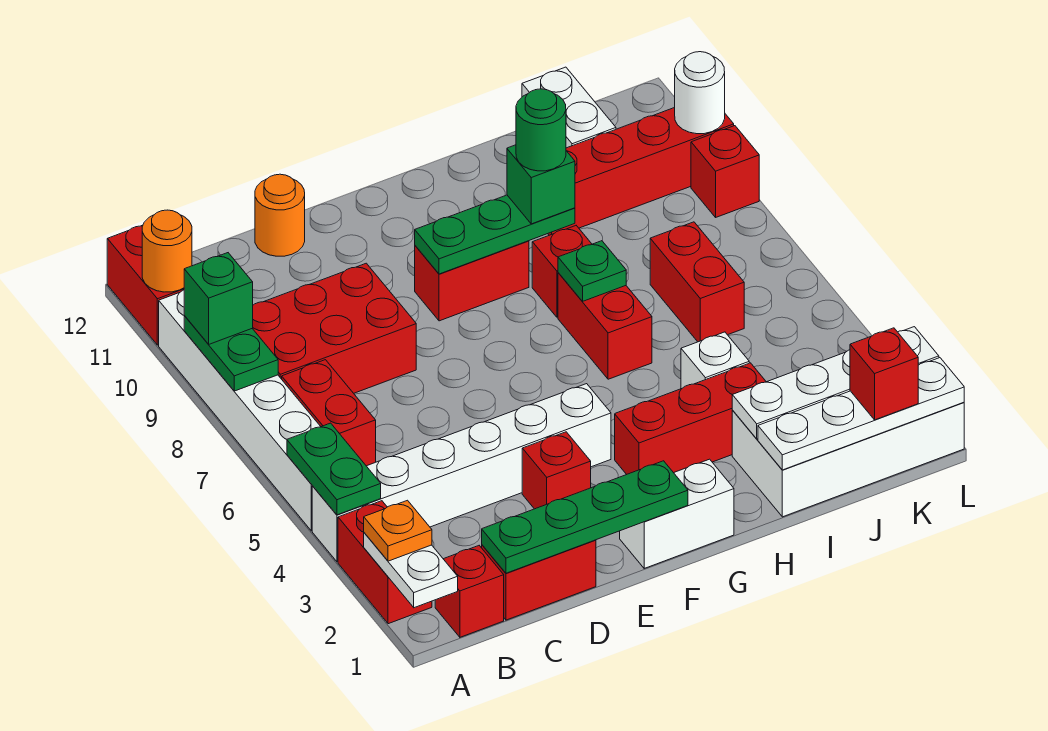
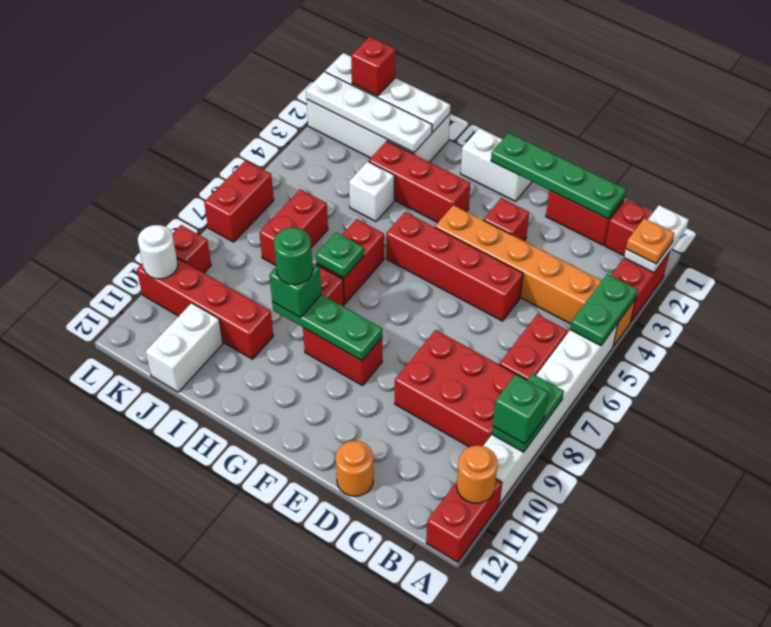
white 1x6 brick [312,384,611,562] -> orange 1x6 brick [435,205,636,346]
none -> red 1x4 brick [386,212,523,321]
none -> red 1x2 brick [204,160,274,242]

